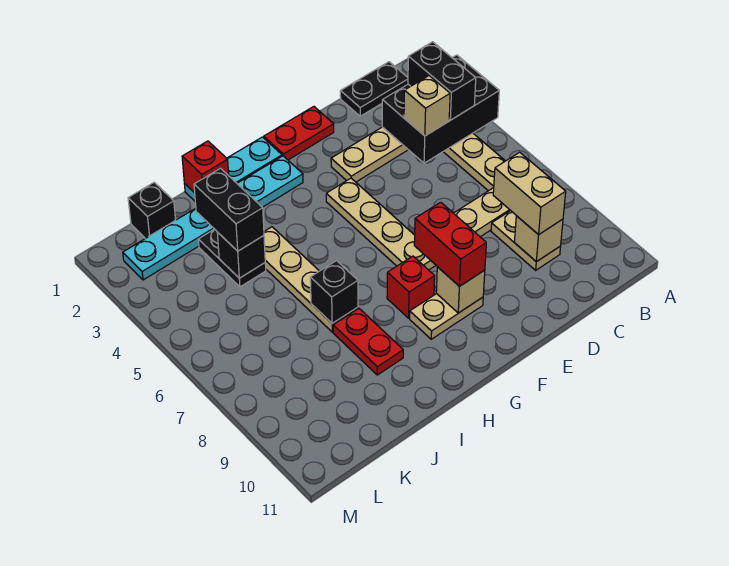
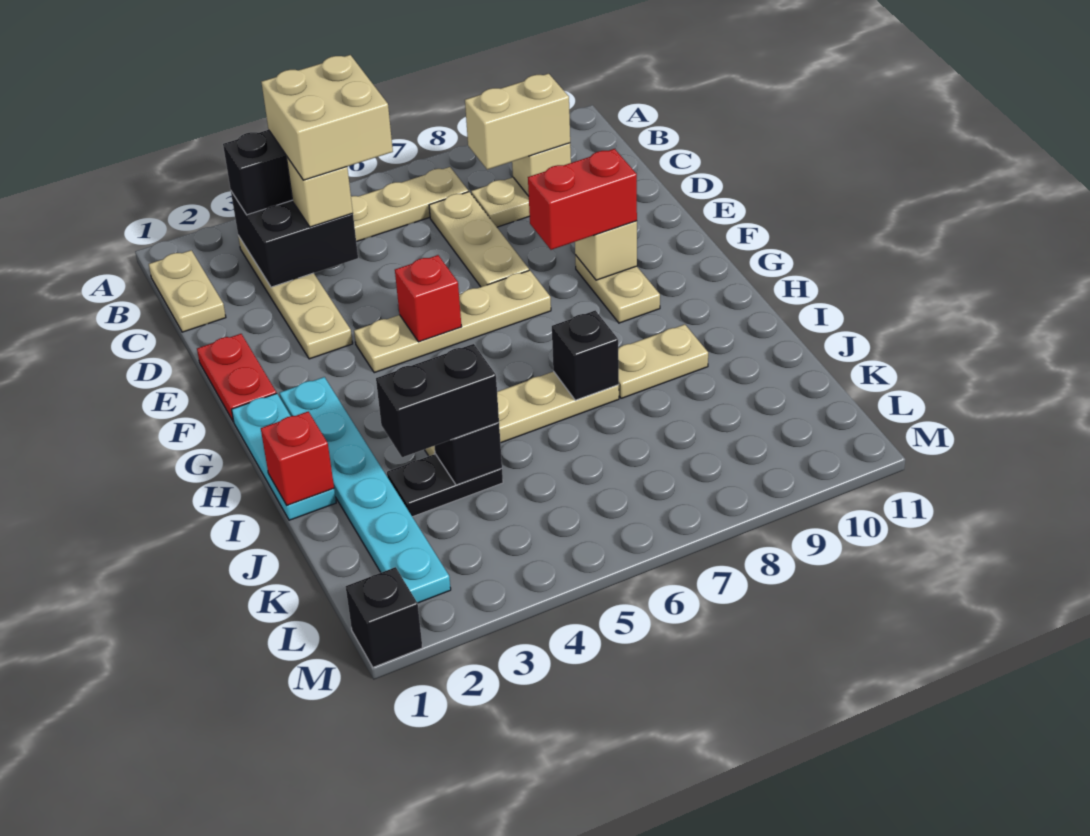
black 2x3 brick [382,55,499,163] -> black 2x2 brick [231,192,358,287]
black 1x2 plate [340,62,408,116] -> tan 1x2 plate [149,250,226,332]
none -> tan 2x2 brick [261,55,393,180]
red 1x1 brick [387,256,435,318] -> red 1x1 brick moved to [395,255,462,342]
red 1x2 plate [333,309,403,375] -> tan 1x2 plate [618,324,708,398]
black 1x1 brick [128,182,175,238] -> black 1x1 brick moved to [346,567,423,667]

